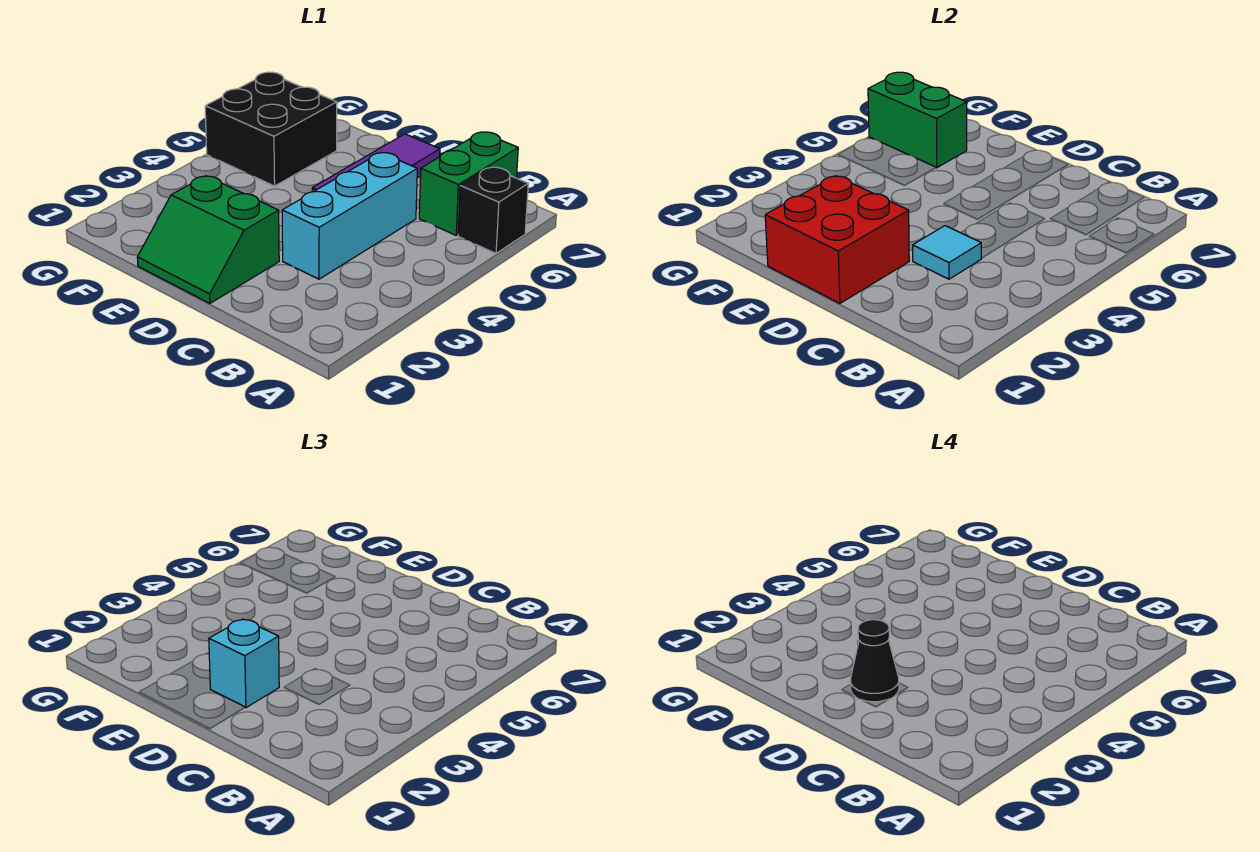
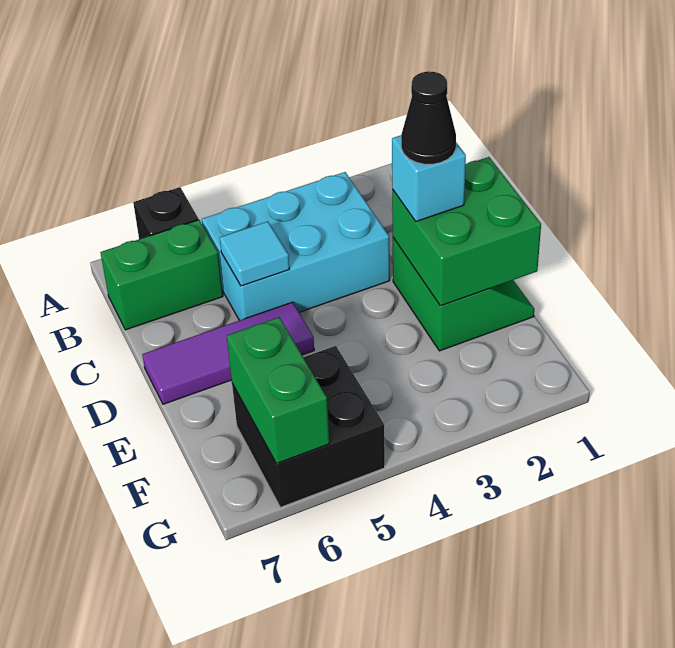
cyan 1x3 brick [282,153,417,279] -> cyan 2x3 brick [202,172,390,320]
cyan 1x1 tile [913,226,981,279] -> cyan 1x1 tile moved to [220,221,289,286]
red 2x2 brick [765,176,909,303] -> green 2x2 brick [392,157,541,306]

